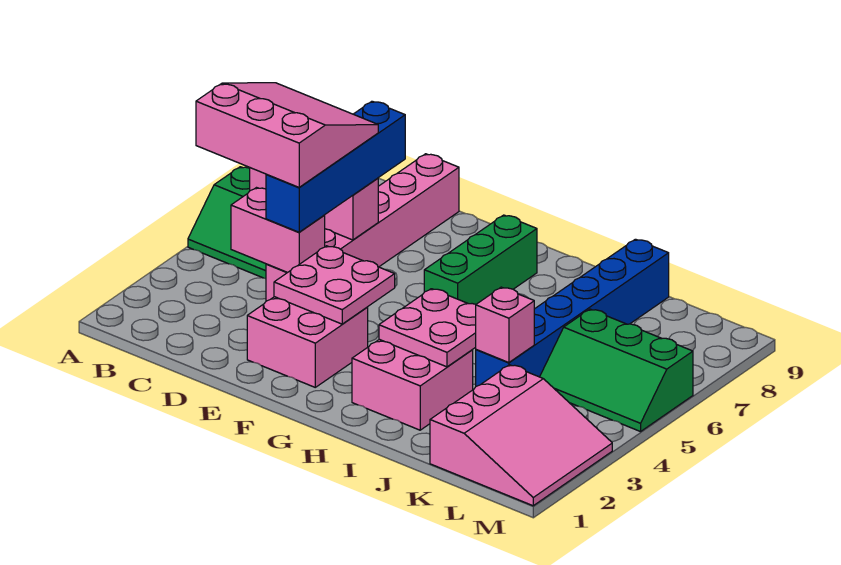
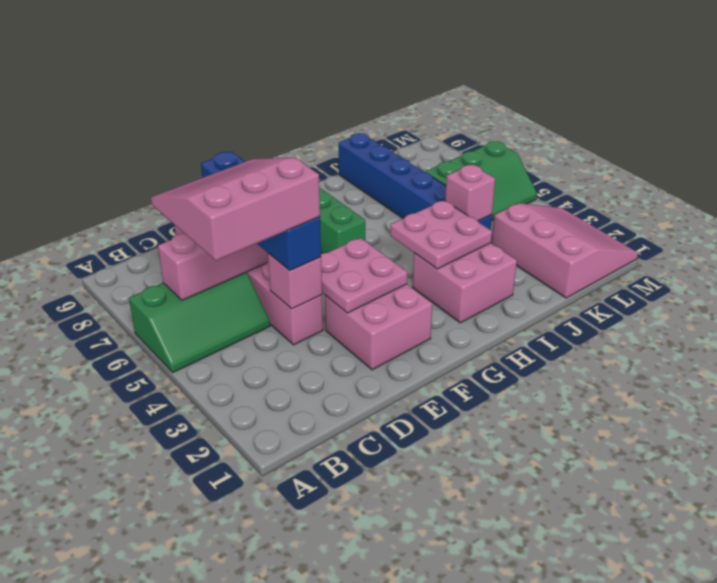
pink 1x2 brick [231,188,325,272] -> pink 1x1 brick [268,253,322,309]

